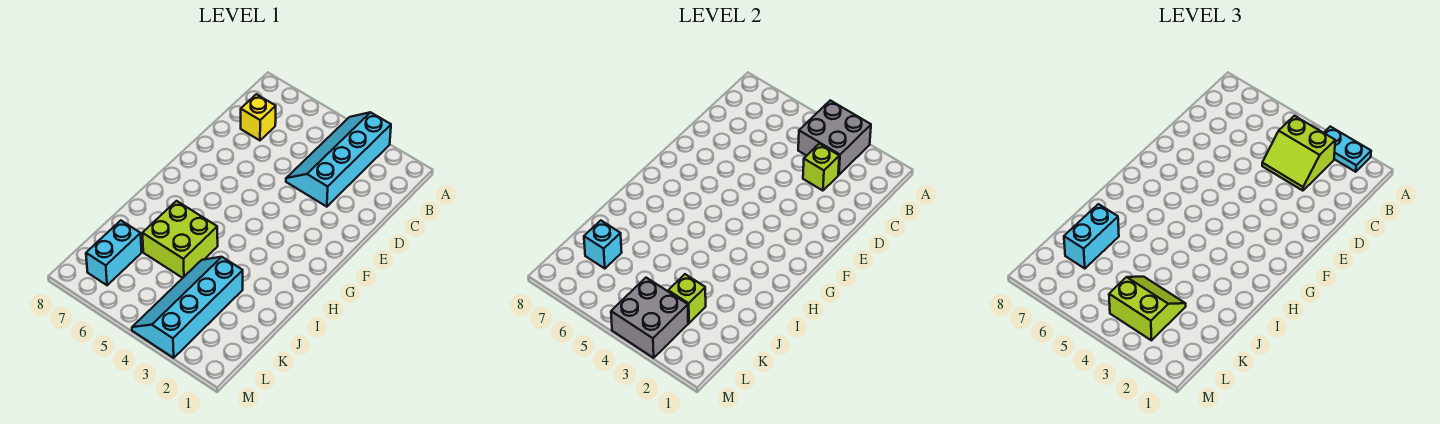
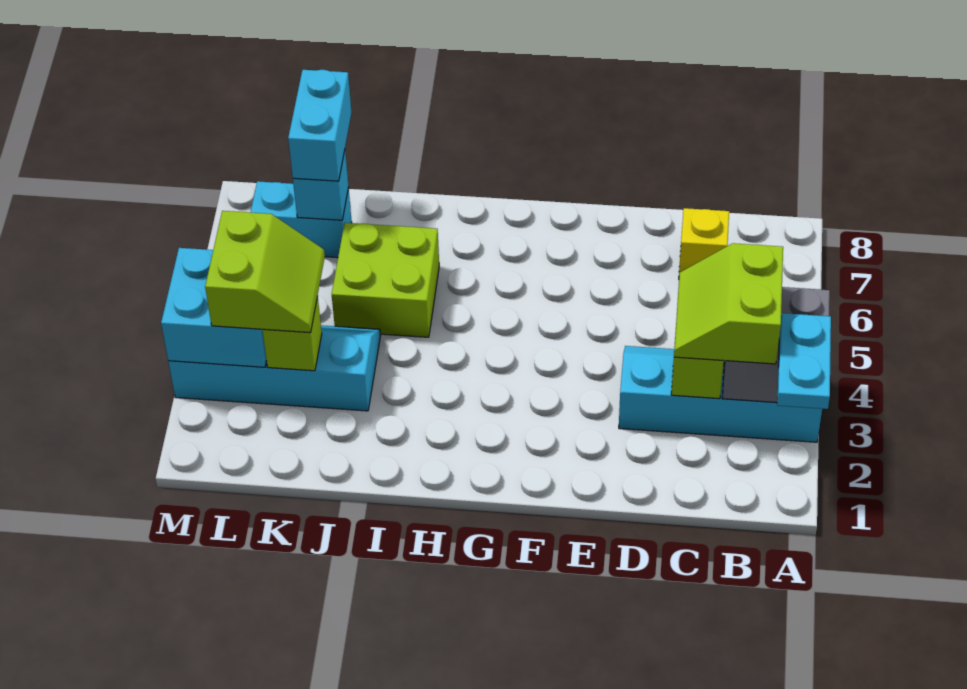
cyan 1x2 brick [1064,204,1119,269] -> cyan 1x2 brick turned to [288,70,352,181]
grey 2x2 brick [611,278,688,358] -> cyan 2x2 brick [161,248,267,367]

